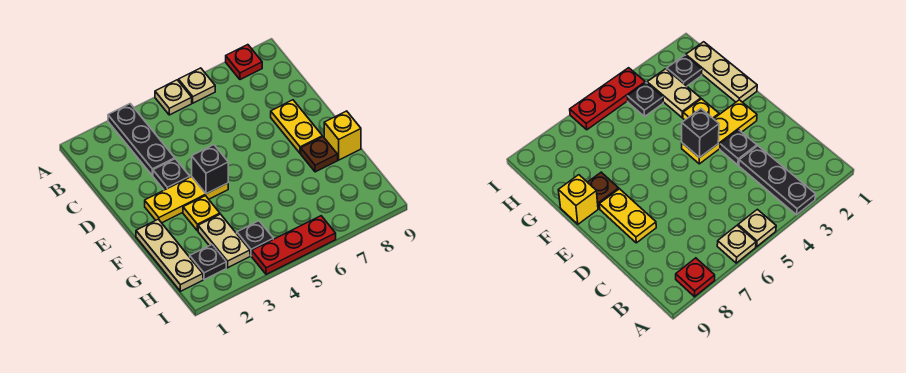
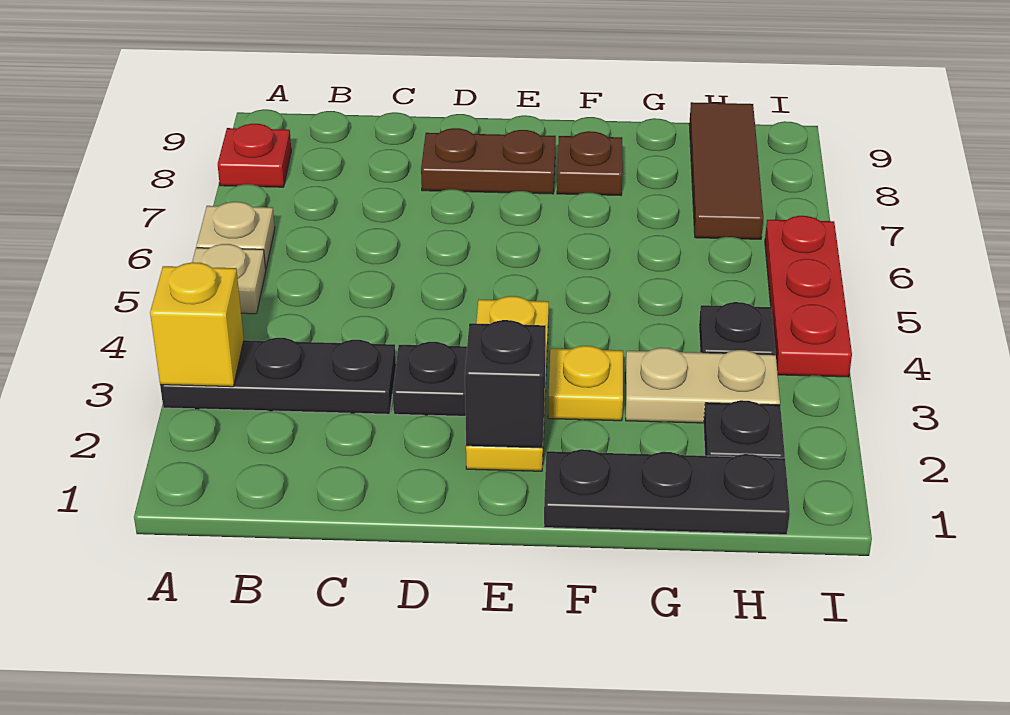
yellow 1x2 plate [271,100,322,153] -> brown 1x2 plate [421,128,556,194]
black 1x1 brick [192,145,228,194] -> black 1x1 brick moved to [465,320,546,448]
tan 1x3 plate [136,219,203,291] -> black 1x3 plate [544,449,790,535]
yellow 1x1 brick [324,111,361,160] -> yellow 1x1 brick moved to [150,262,244,387]
none -> brown 1x3 tile [689,102,763,239]

